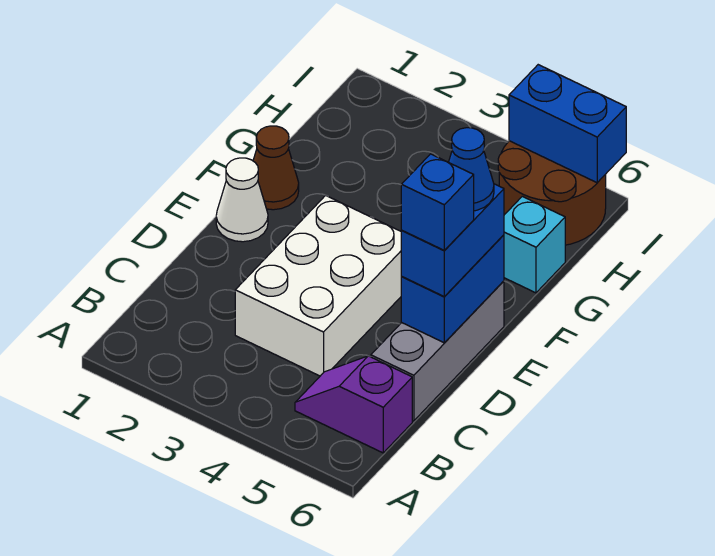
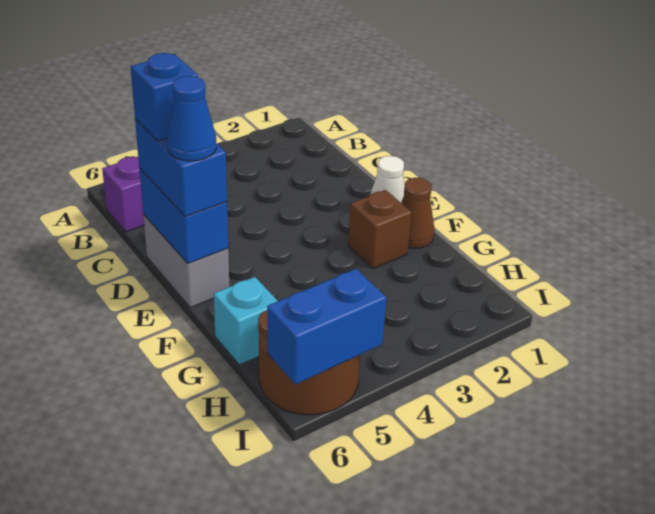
white 2x3 brick [235,195,402,376] -> none
grey 1x3 brick [371,281,504,421] -> grey 1x2 brick [143,215,229,308]
none -> brown 1x1 brick [348,190,412,269]

